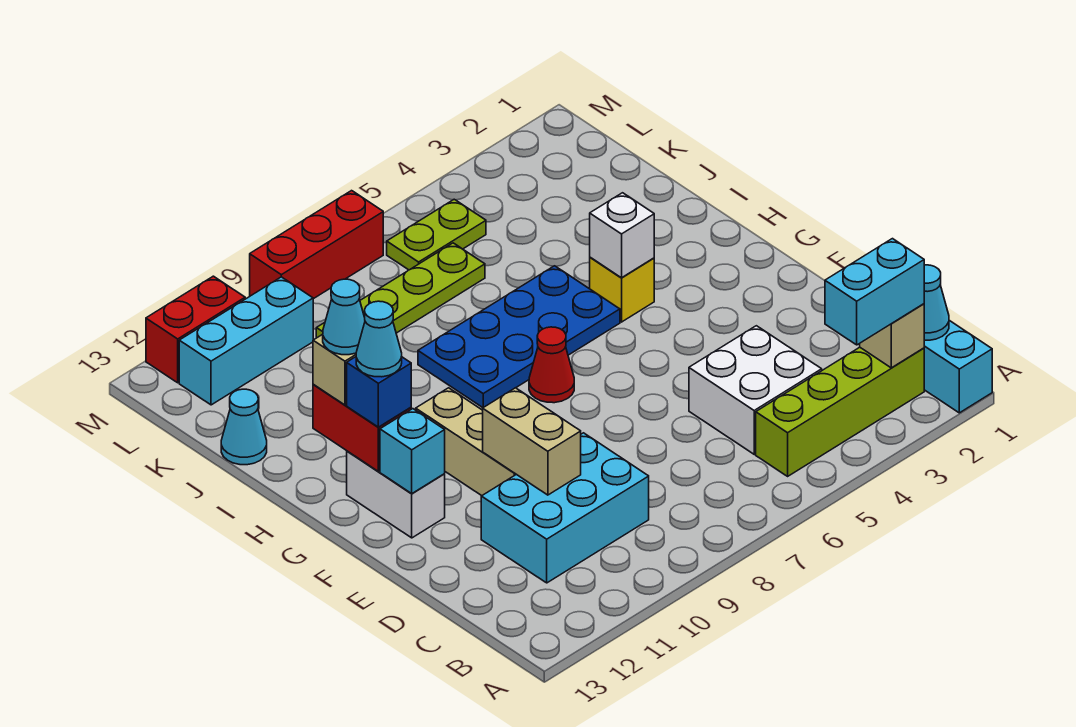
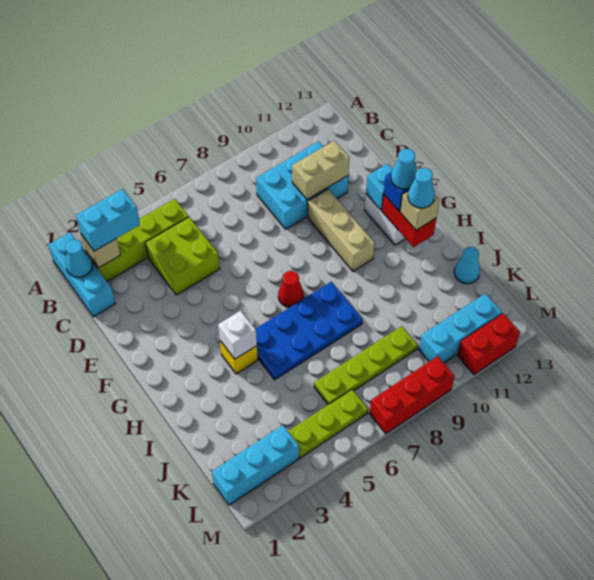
white 2x2 brick [689,326,822,454] -> lime 2x2 brick [145,217,220,295]
tan 1x2 brick [483,388,581,495] -> tan 1x2 brick turned to [292,141,350,200]
none -> cyan 1x3 brick [212,425,299,505]
lime 1x2 plate [387,199,486,270] -> lime 1x3 plate [288,390,368,458]

